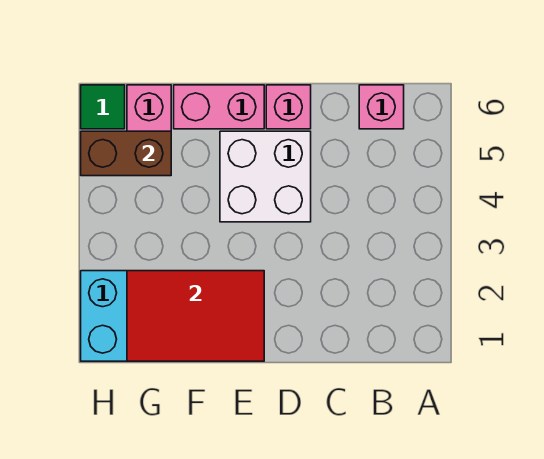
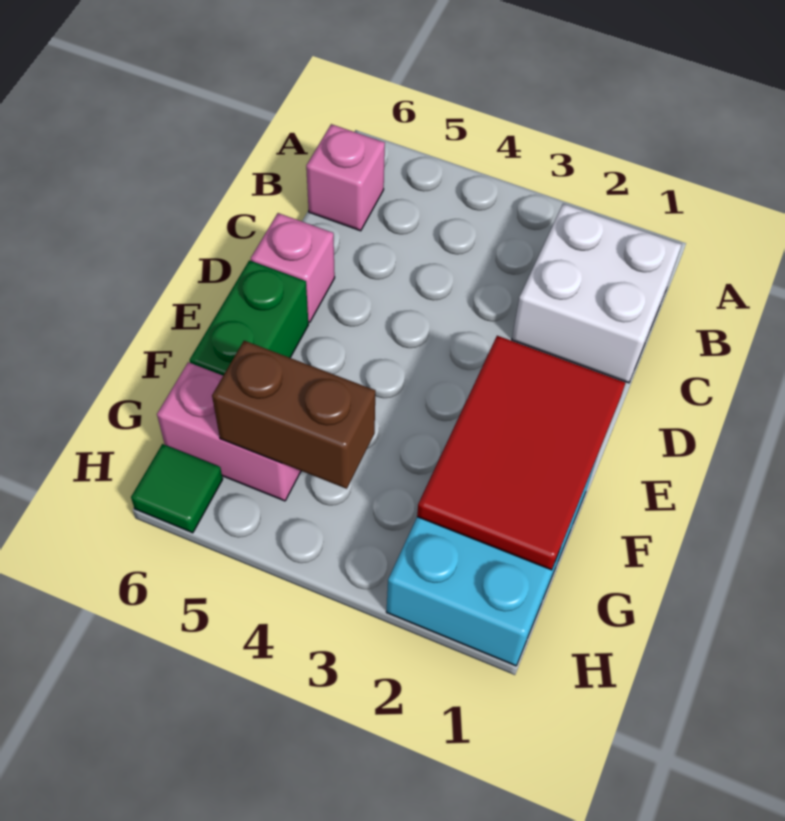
white 2x2 brick [220,131,311,222] -> white 2x2 brick moved to [512,204,682,383]
pink 1x2 brick [174,85,264,129] -> green 1x2 brick [190,260,308,376]
brown 1x2 brick [81,131,171,176] -> brown 1x2 brick turned to [212,341,375,489]

